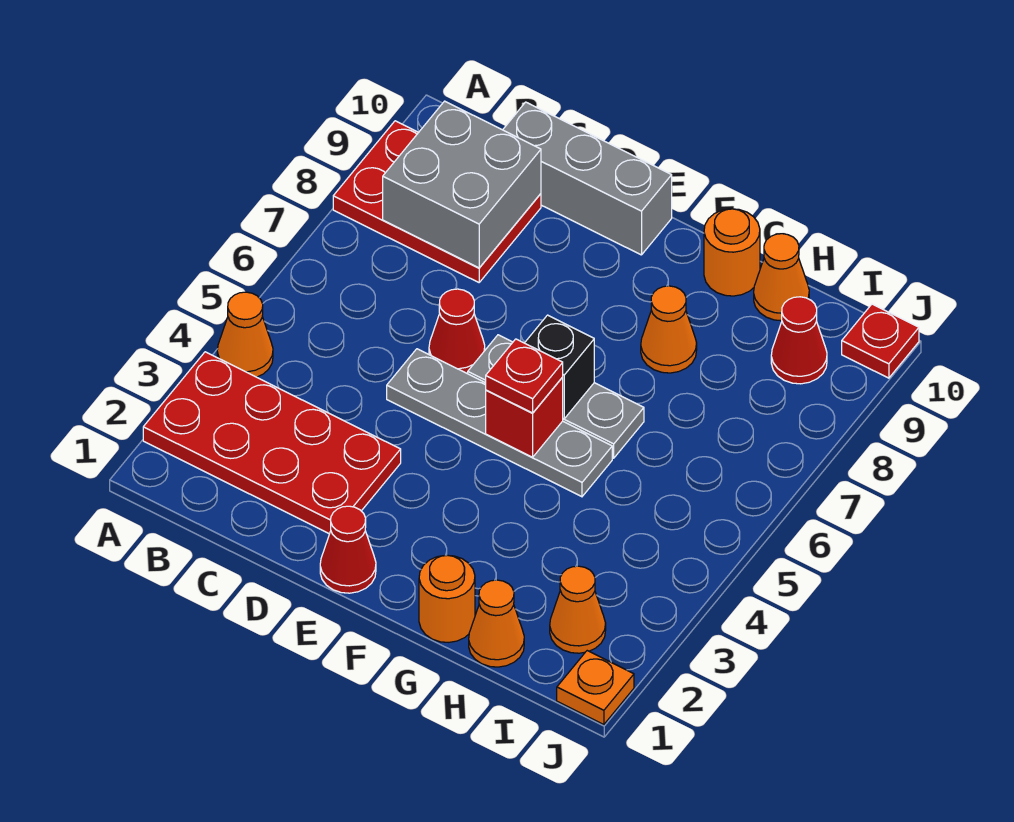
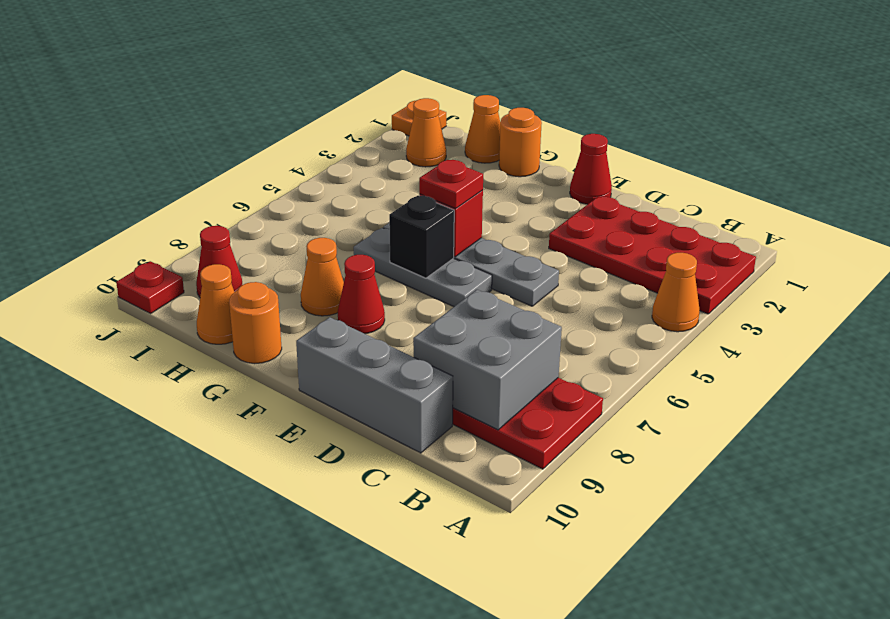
red 1x1 cone [429,289,485,374] -> red 1x1 cone moved to [338,255,385,334]

